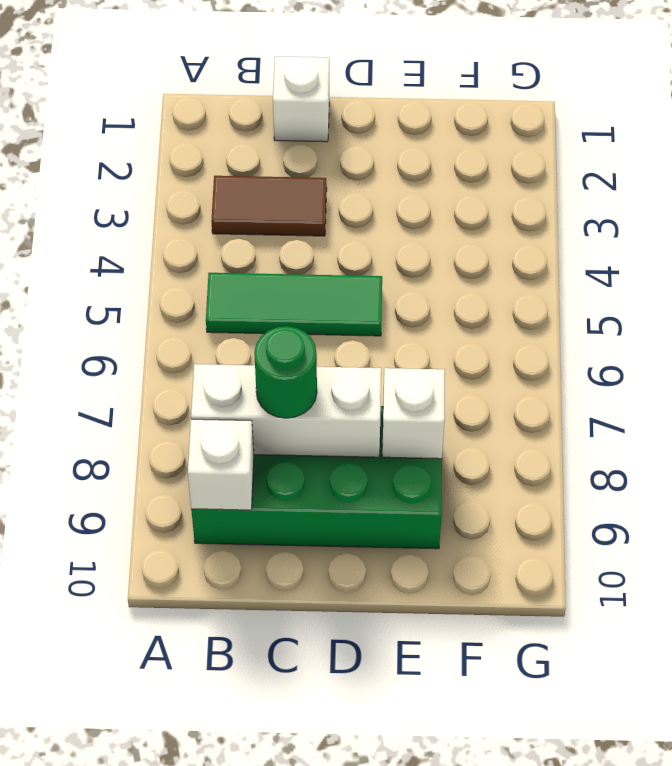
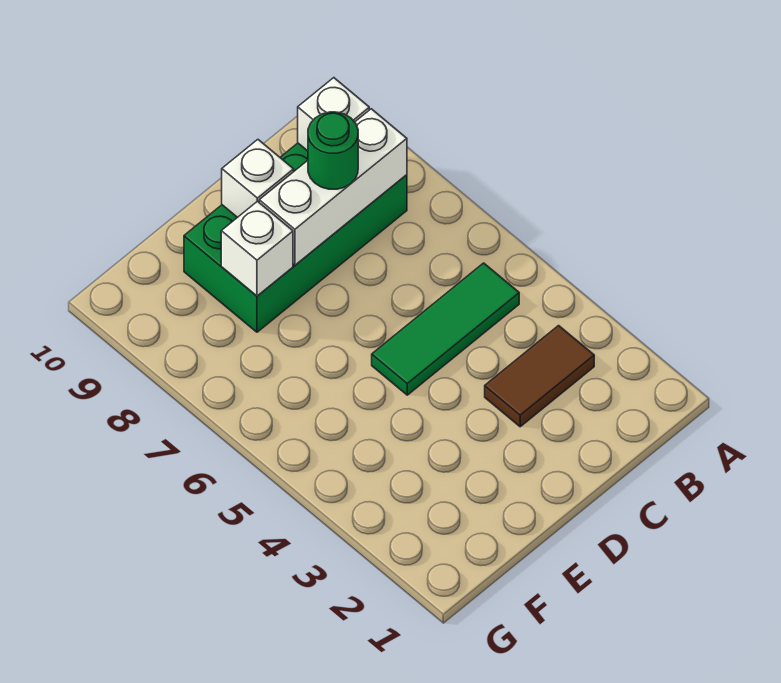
white 1x1 brick [273,56,329,142] -> white 1x1 brick moved to [222,140,294,218]

